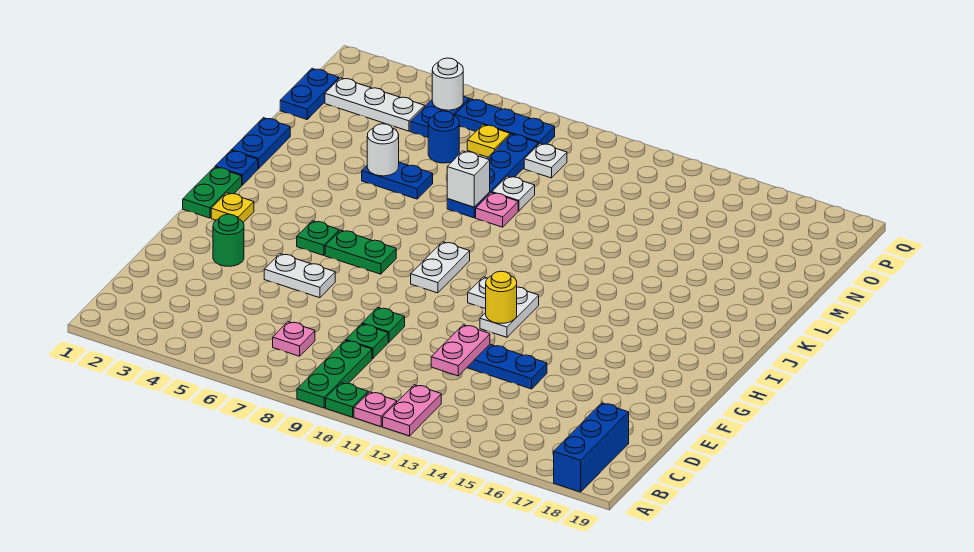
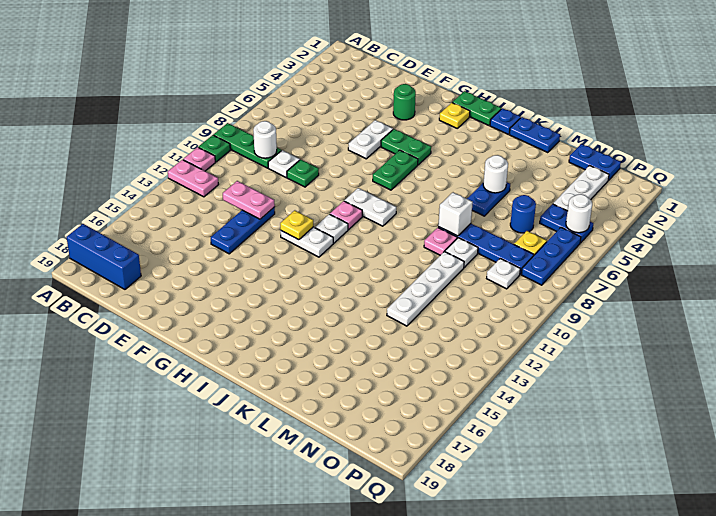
pink 1x1 plate [273,322,315,356] -> pink 1x1 plate moved to [330,201,362,230]
none -> white 1x1 round brick [253,121,277,158]
green 1x1 plate [346,324,388,359] -> white 1x1 plate [268,150,300,177]
yellow 1x1 round brick [486,271,517,323] -> yellow 1x1 plate [280,210,313,240]
green 1x1 plate [297,221,339,256] -> green 1x2 plate [381,129,431,165]
none -> white 1x4 plate [387,252,464,326]

